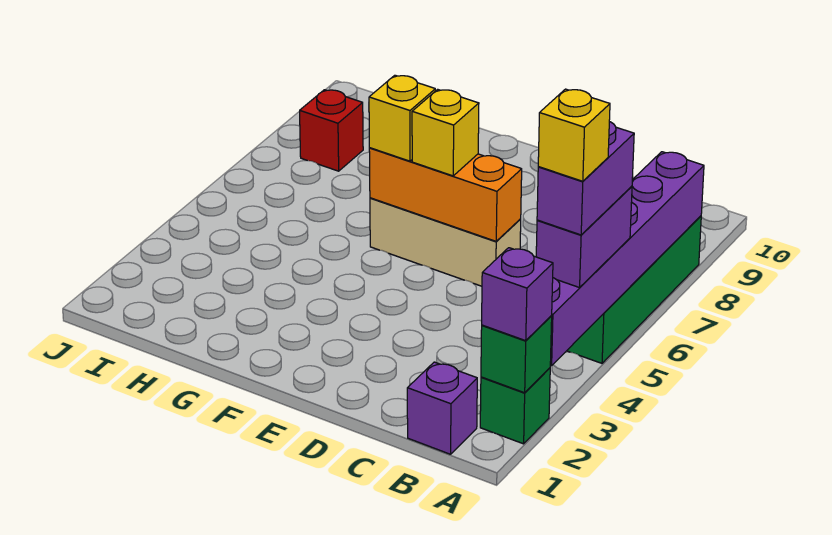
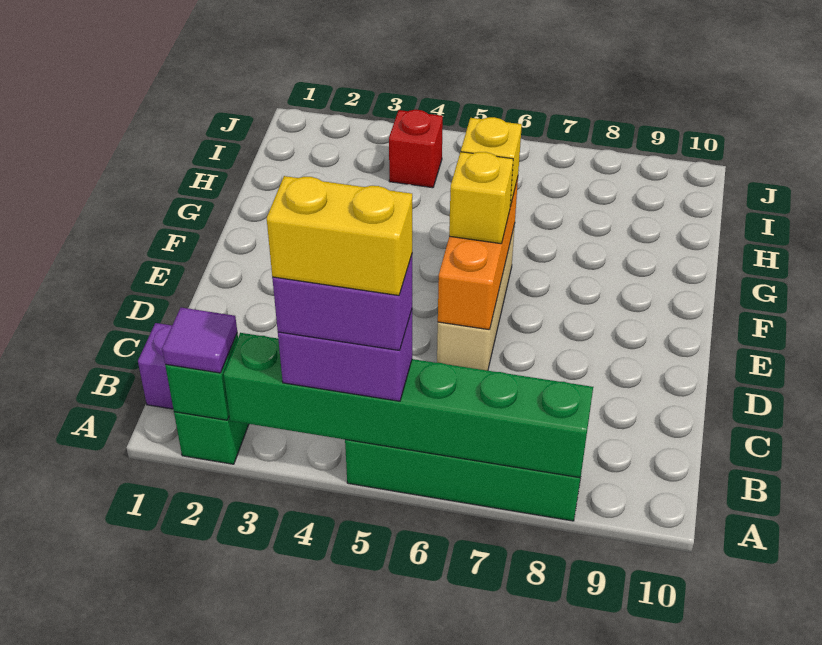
purple 1x1 brick [482,248,553,341] -> purple 1x1 tile [162,308,237,373]
purple 1x6 brick [550,152,704,366] -> green 1x6 brick [224,333,593,478]
yellow 1x1 brick [538,89,610,181] -> yellow 1x2 brick [267,176,412,295]
red 1x1 brick [300,90,363,171] -> red 1x1 brick moved to [389,110,443,188]

